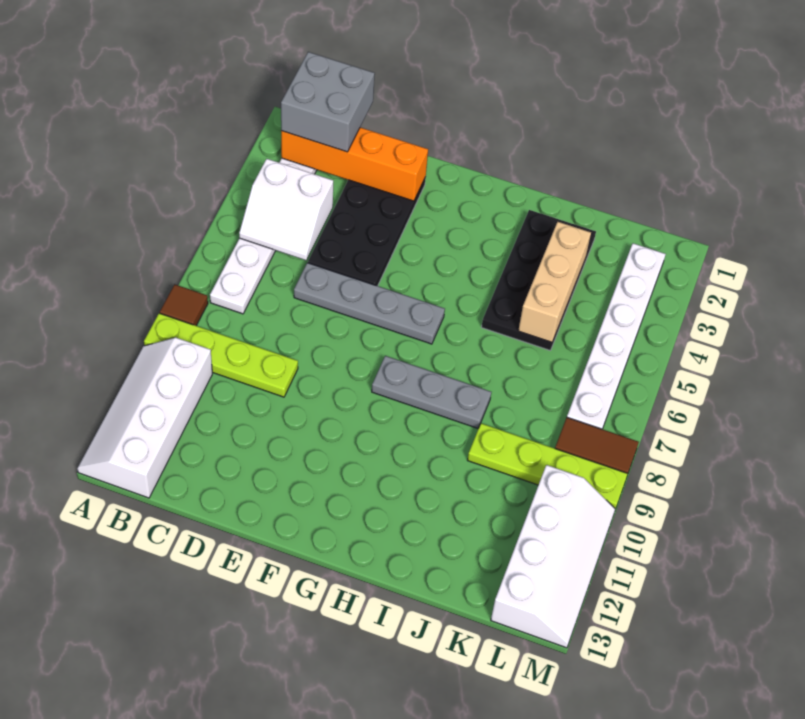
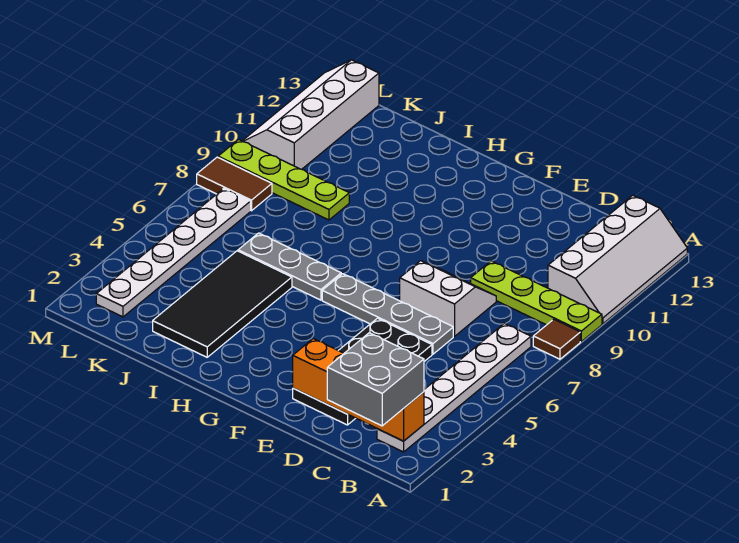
white 2x2 slope [239,159,333,260] -> white 2x2 slope moved to [400,261,496,336]
grey 1x3 plate [372,356,491,428] -> grey 1x3 plate moved to [238,233,341,300]
black 2x4 plate [482,210,596,350] -> black 2x4 tile [153,251,292,357]
tan 1x3 brick [518,222,591,342] -> none

